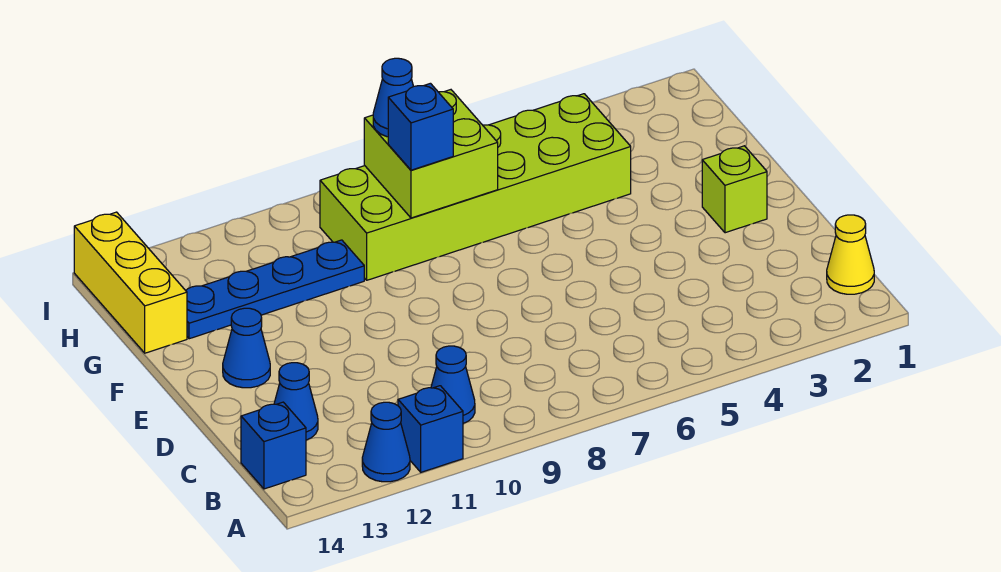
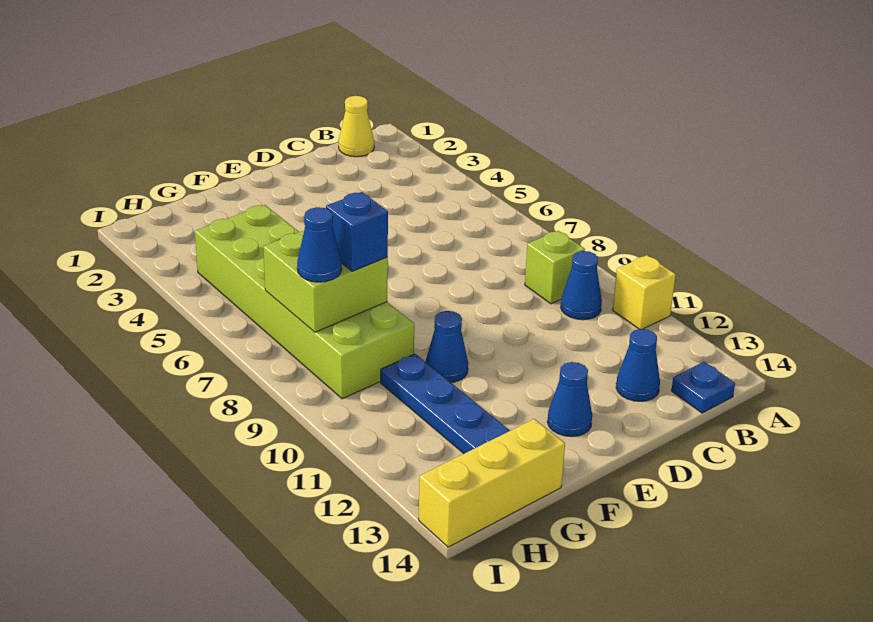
blue 1x1 brick [398,386,463,472] -> yellow 1x1 brick [613,255,676,329]
blue 1x1 cone [362,402,410,482] -> blue 1x1 cone moved to [426,311,468,382]
blue 1x1 brick [241,402,306,489] -> blue 1x1 plate [671,362,735,413]
lime 1x1 brick [702,146,767,233] -> lime 1x1 brick moved to [525,231,585,304]

